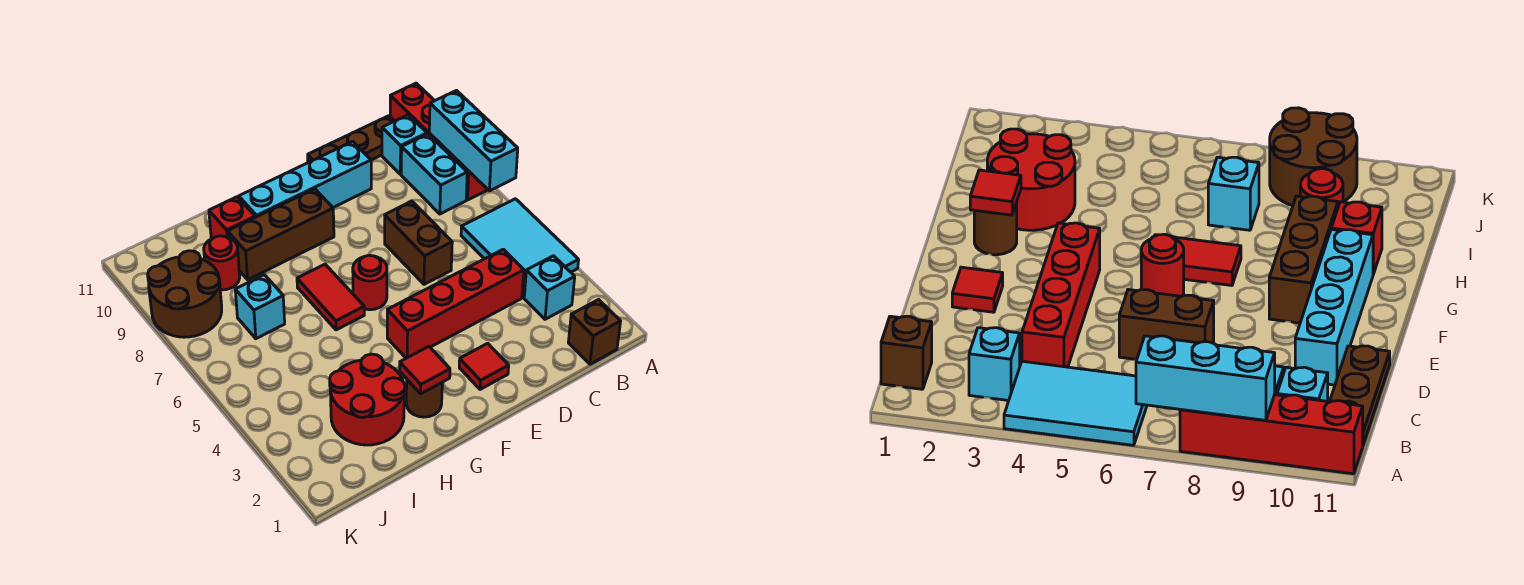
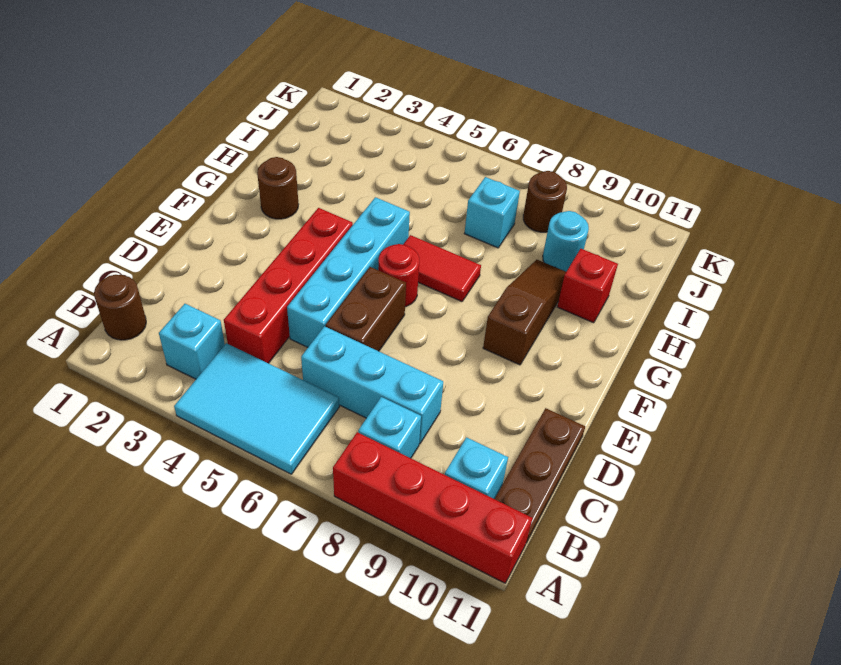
cyan 1x3 brick [429,91,518,191] -> cyan 1x3 brick moved to [301,326,443,444]
brown 1x1 brick [568,300,621,364] -> brown 1x1 round brick [94,275,146,340]
cyan 1x2 brick [401,134,467,214] -> cyan 1x1 brick [358,397,421,458]
brown 1x2 brick [385,201,452,284] -> brown 1x2 brick turned to [326,267,406,351]
cyan 1x4 brick [239,141,371,217] -> cyan 1x4 brick moved to [287,197,410,347]
red 1x1 tile [459,343,509,389] -> none
brown 1x3 brick [228,189,334,280] -> brown 1x3 slope [483,260,566,365]
red 1x1 tile [400,346,450,394] -> none
red 2x2 round brick [330,354,405,445] -> none
red 1x1 round brick [204,236,240,290] -> cyan 1x1 round brick [543,211,589,272]
brown 2x2 round brick [148,251,222,337] -> brown 1x1 round brick [523,171,567,232]

